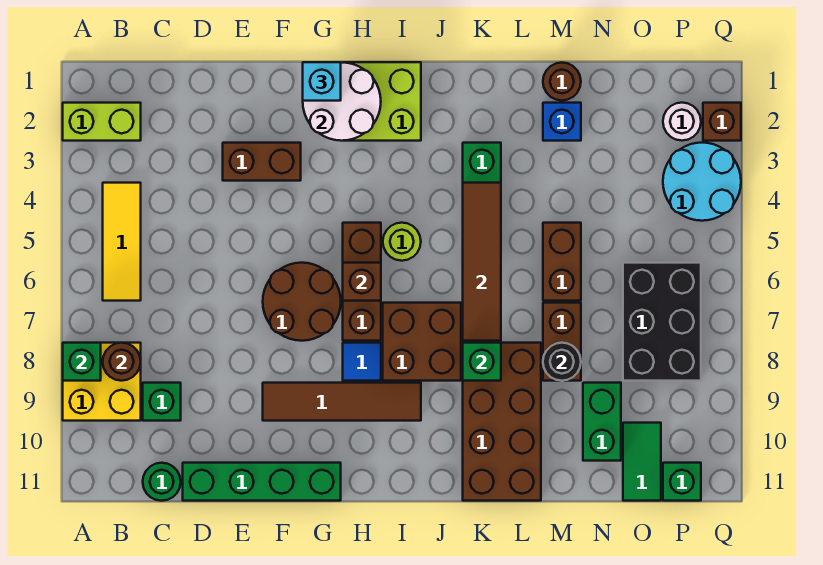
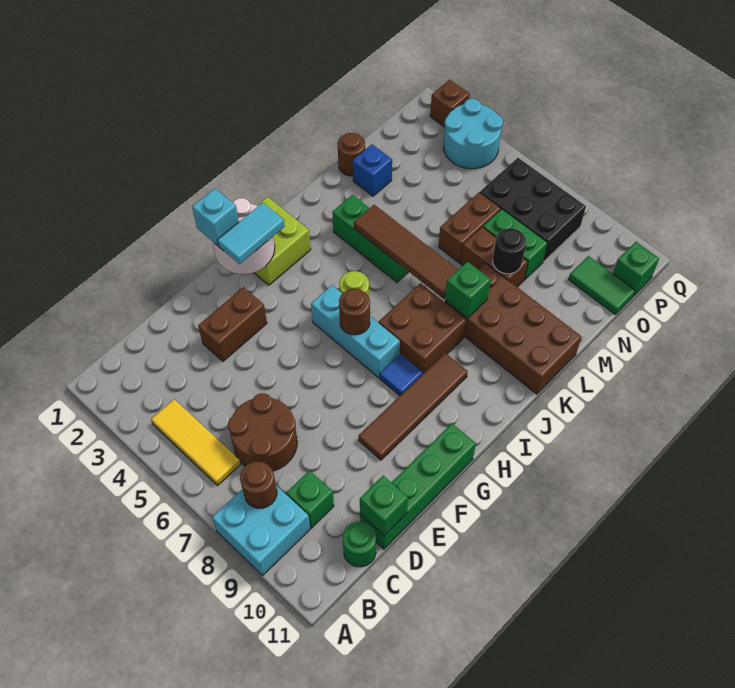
lime 1x2 brick [63,103,141,141] -> none
yellow 2x2 brick [63,343,141,421] -> cyan 2x2 brick [212,486,310,576]
green 1x1 brick [63,343,101,381] -> green 1x1 brick moved to [360,476,408,535]
brown 2x2 round brick [263,263,341,341] -> brown 2x2 round brick moved to [228,393,297,471]
none -> cyan 1x2 tile [217,203,285,264]
brown 1x3 brick [343,223,381,341] -> cyan 1x3 brick [311,285,400,378]
brown 1x1 brick [343,263,381,301] -> brown 1x1 round brick [339,289,370,335]
brown 1x2 brick [543,223,581,301] -> brown 1x2 brick turned to [439,192,501,263]
green 1x2 brick [583,383,621,461] -> green 1x2 brick moved to [483,209,548,280]
white 1x1 round brick [663,103,701,141] -> none

